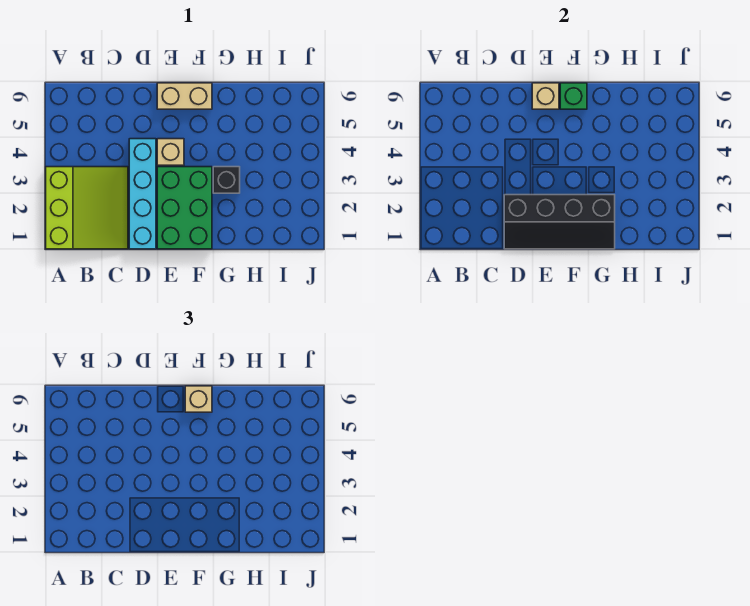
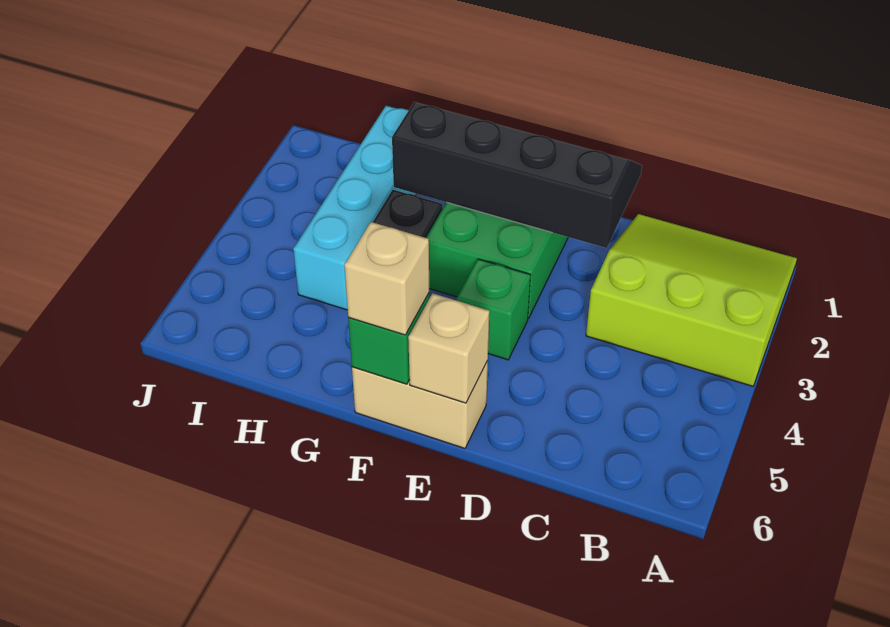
lime 3x3 slope [46,167,128,249] -> lime 3x3 slope turned to [586,214,797,386]
cyan 1x4 brick [129,139,156,249] -> cyan 1x4 brick moved to [293,106,416,310]
tan 1x1 brick [157,139,184,165] -> green 1x1 brick [457,259,531,360]

